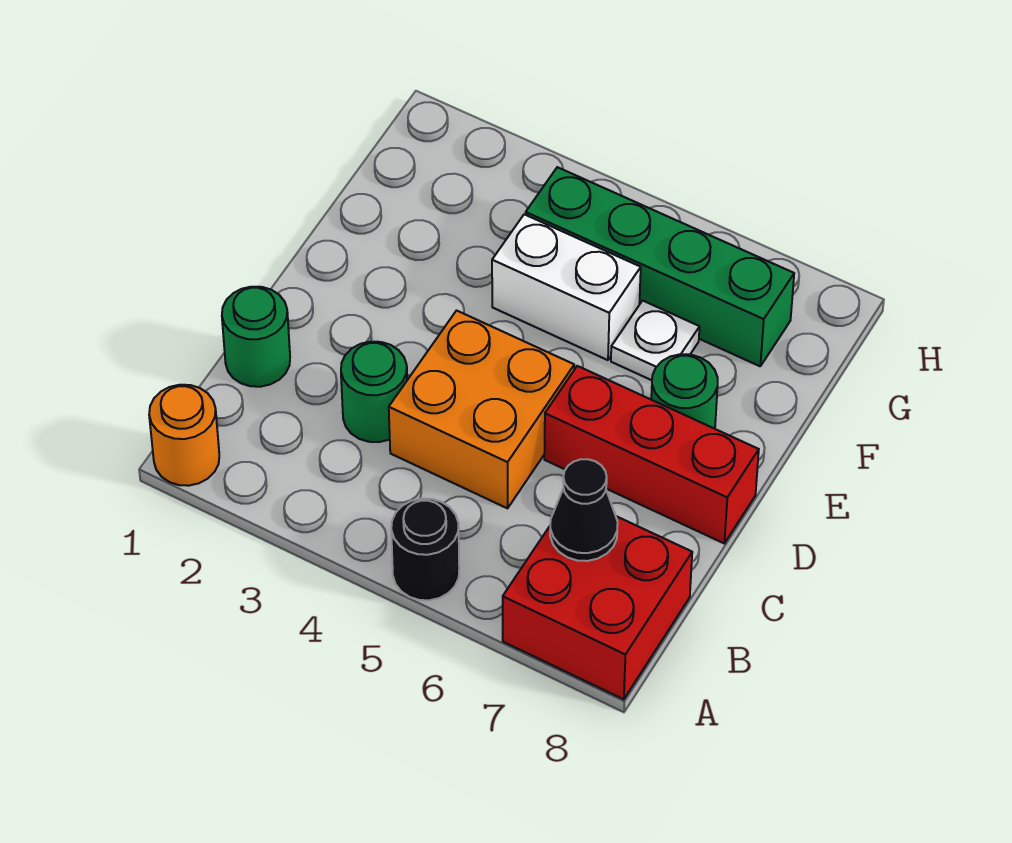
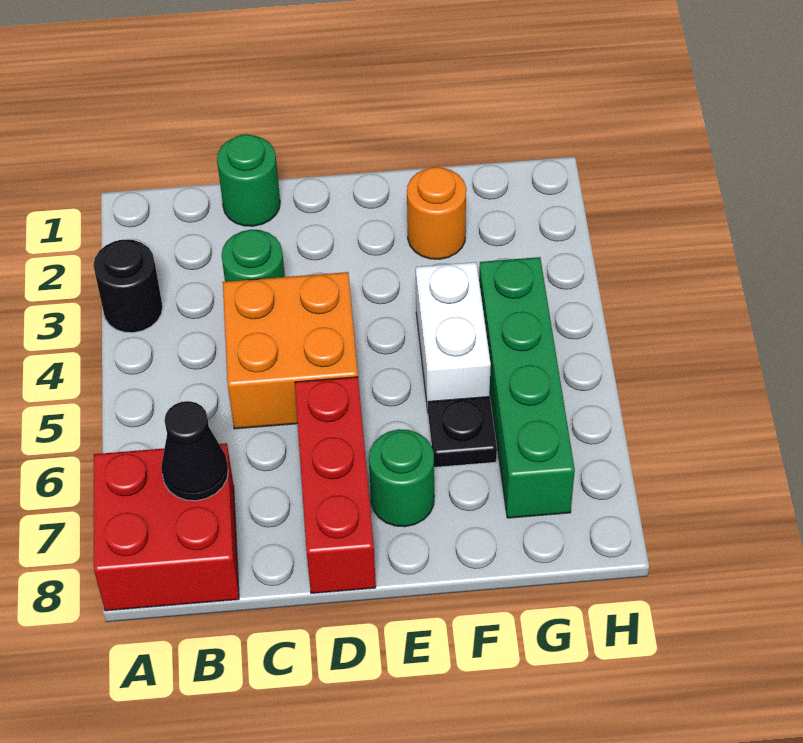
orange 1x1 round brick [149,385,219,486] -> orange 1x1 round brick moved to [407,167,466,259]
black 1x1 round brick [391,499,459,600] -> black 1x1 round brick moved to [93,240,163,333]
white 1x1 plate [611,301,700,380] -> black 1x1 plate [428,397,497,467]

